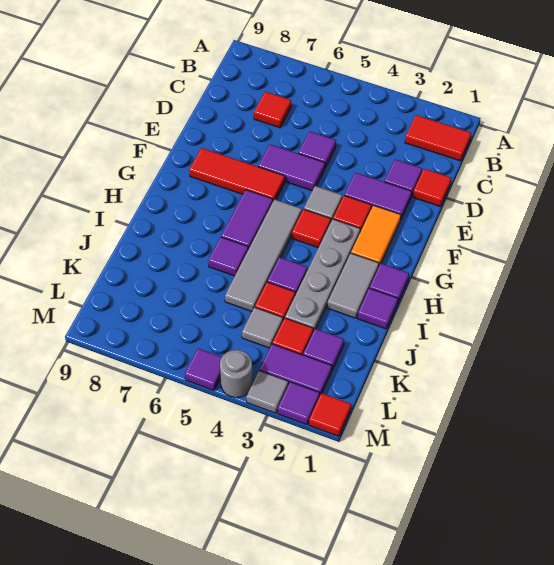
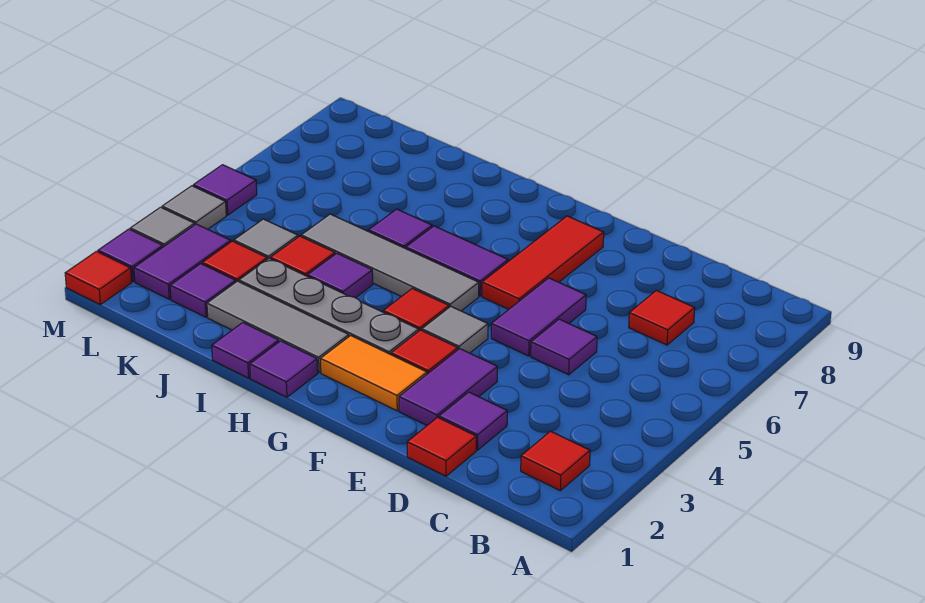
red 1x2 tile [405,115,471,161] -> red 1x1 tile [521,431,590,491]
grey 1x2 tile [327,253,379,318] -> grey 1x3 tile [207,281,349,372]
grey 1x1 round brick [220,350,253,398] -> grey 1x1 tile [162,186,226,229]

